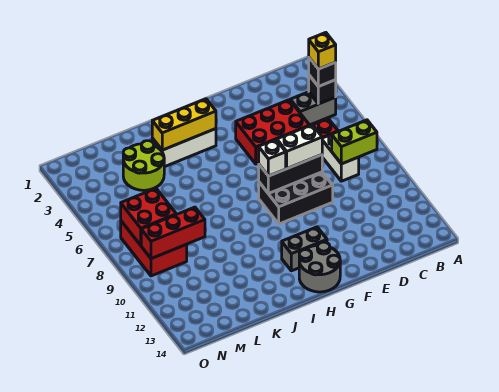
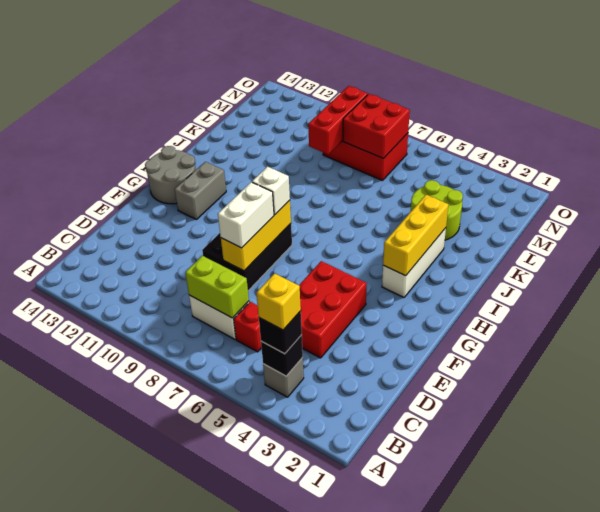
grey 1x2 brick [290,92,336,125] -> grey 1x1 brick [263,358,304,397]
lime 1x2 brick [332,120,377,164] -> lime 1x2 brick turned to [185,256,249,318]
black 1x3 brick [259,155,322,194] -> yellow 1x3 brick [221,200,291,271]

